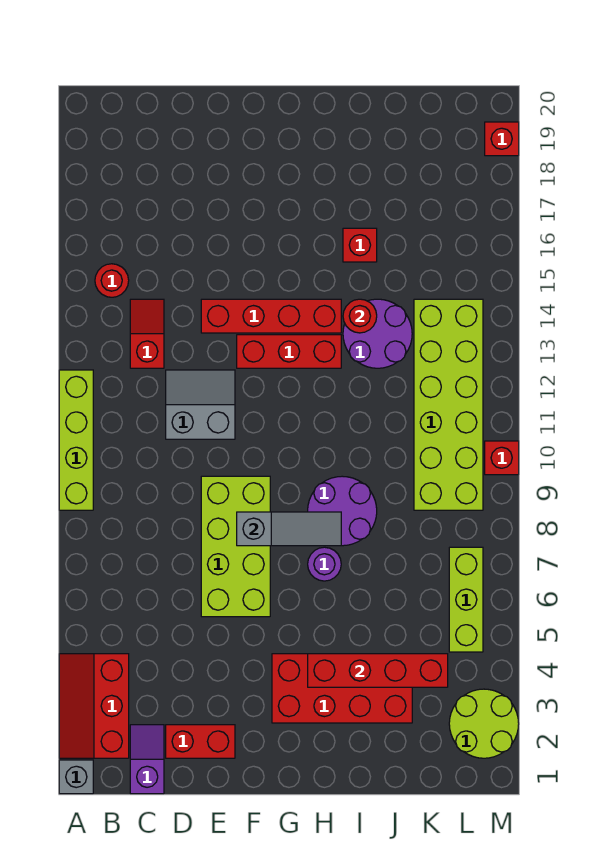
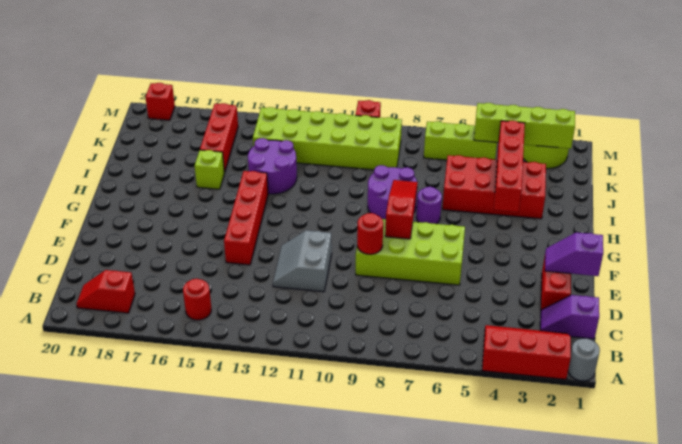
grey 1x1 brick [59,760,93,794] -> grey 1x1 round brick [568,338,600,381]
red 2x3 slope [59,654,129,758] -> red 2x3 slope turned to [482,325,571,379]
lime 1x4 brick [59,370,93,510] -> lime 1x4 brick moved to [474,103,575,149]
red 1x2 slope [130,299,164,368] -> red 1x2 slope moved to [76,270,135,313]
none -> purple 1x2 slope [545,233,603,276]
grey 1x3 slope [237,512,341,546] -> red 1x3 slope [385,180,418,239]
red 1x3 brick [237,335,341,368] -> red 1x3 brick moved to [200,103,238,173]
red 2x4 brick [272,654,412,723] -> red 2x4 brick turned to [442,155,546,219]
red 1x1 round brick [343,299,377,333] -> red 1x1 round brick moved to [357,213,383,254]
red 1x1 brick [343,228,377,262] -> lime 1x1 brick [195,150,224,189]

